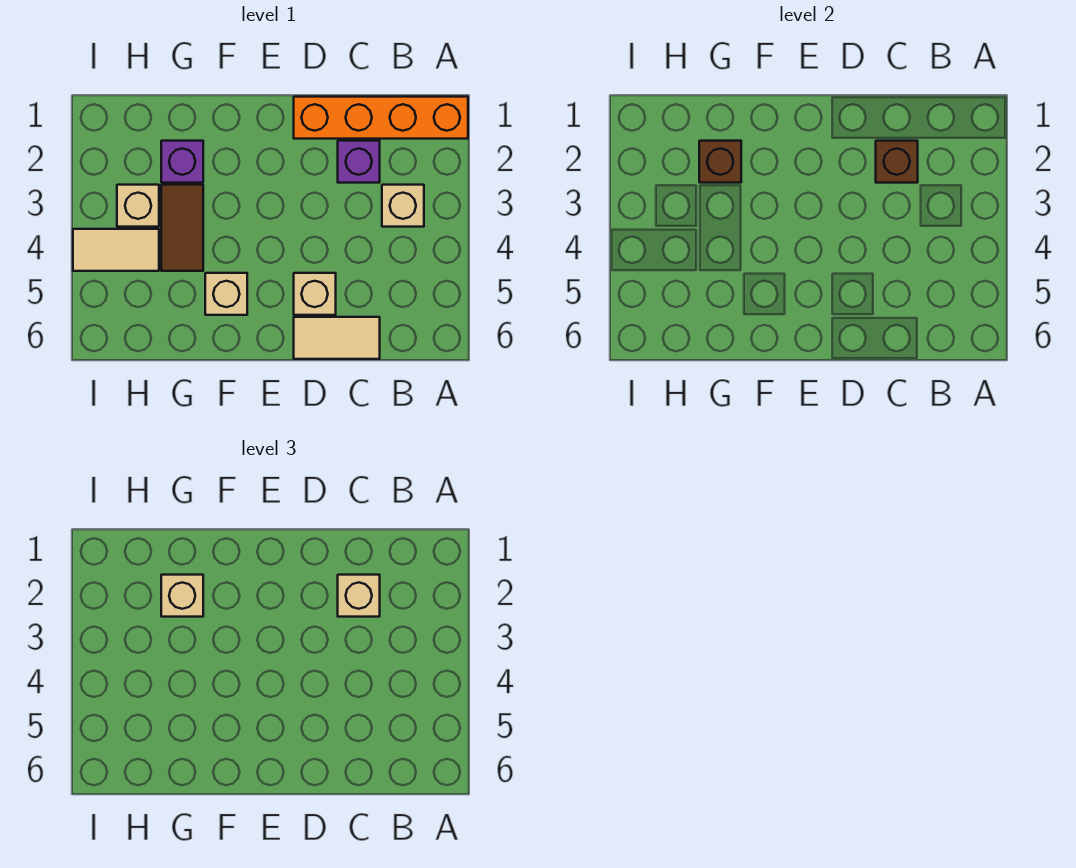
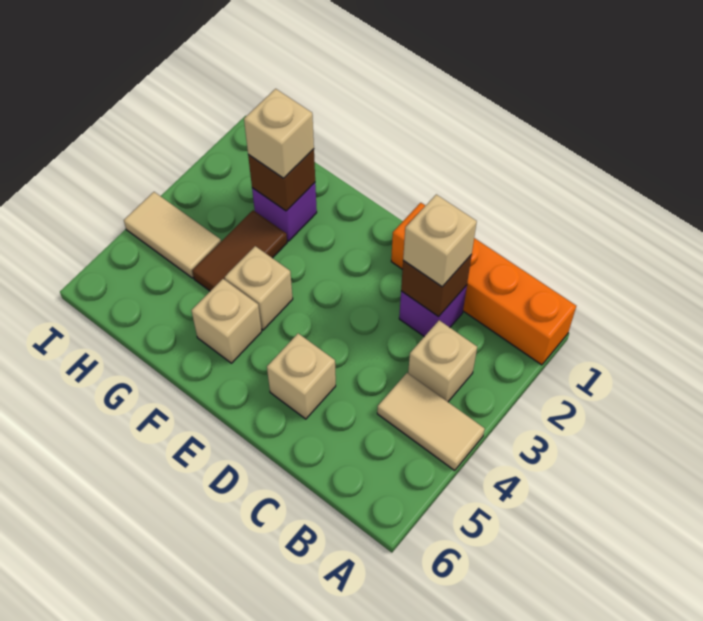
tan 1x2 tile [294,317,380,359] -> tan 1x2 tile moved to [377,373,485,470]
tan 1x1 brick [117,185,159,227] -> tan 1x1 brick moved to [225,246,293,330]

